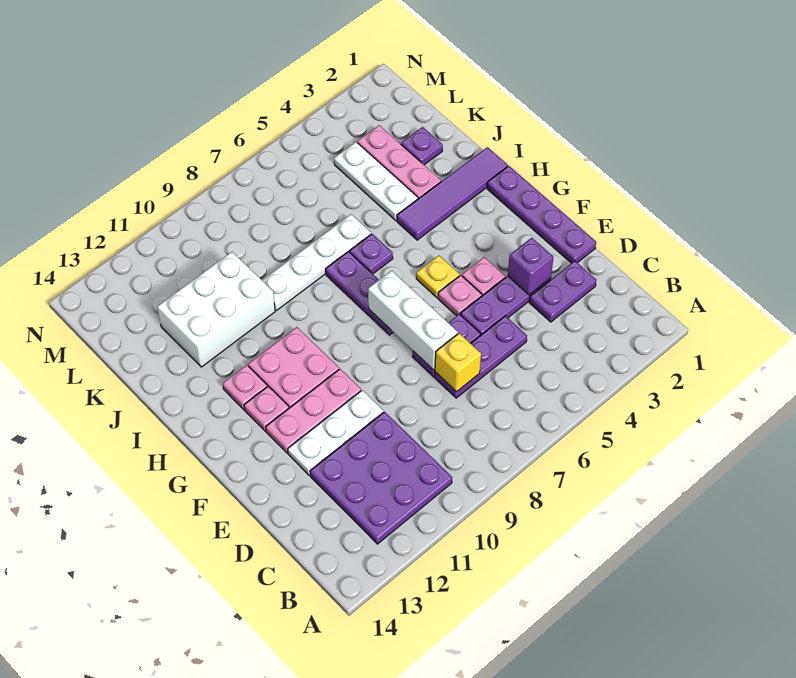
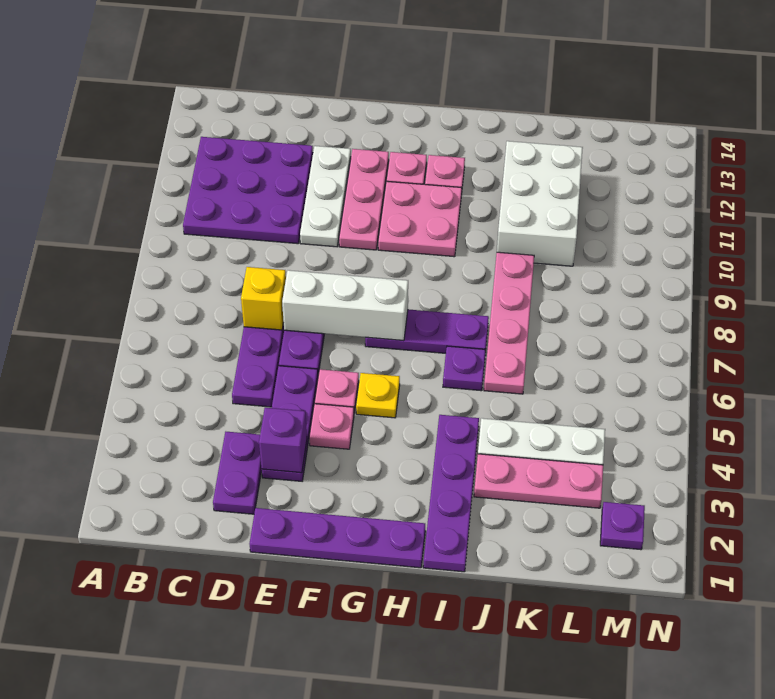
purple 1x4 tile [397,147,508,240] -> purple 1x4 plate [423,415,479,572]
white 1x4 plate [262,214,371,311] -> pink 1x4 plate [484,252,534,394]
purple 1x1 plate [401,127,443,165] -> purple 1x1 plate moved to [600,502,645,550]

